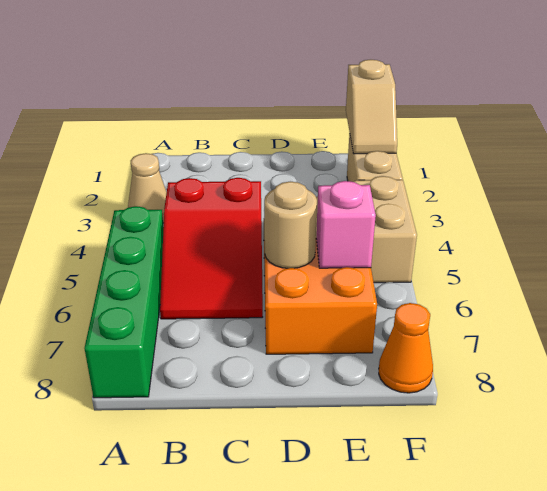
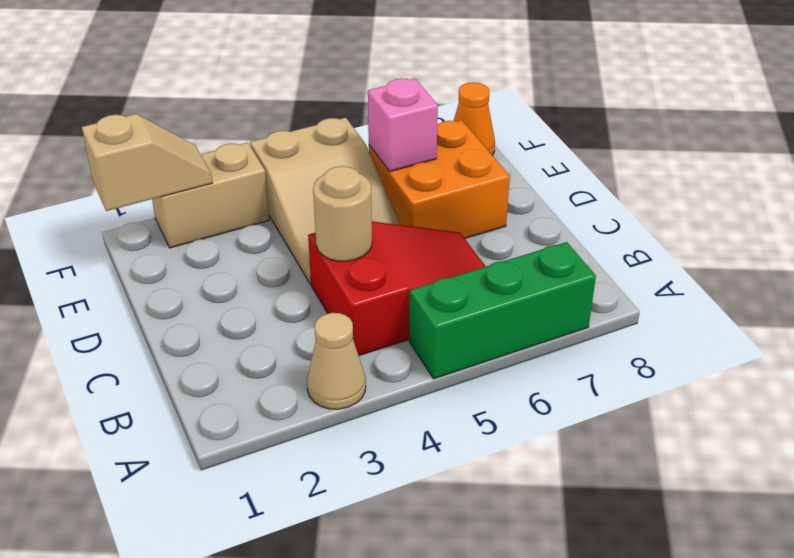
green 1x4 brick [85,206,164,398] -> green 1x3 brick [409,242,596,379]
tan 1x1 round brick [264,182,317,268] -> tan 1x1 round brick moved to [313,166,372,261]

